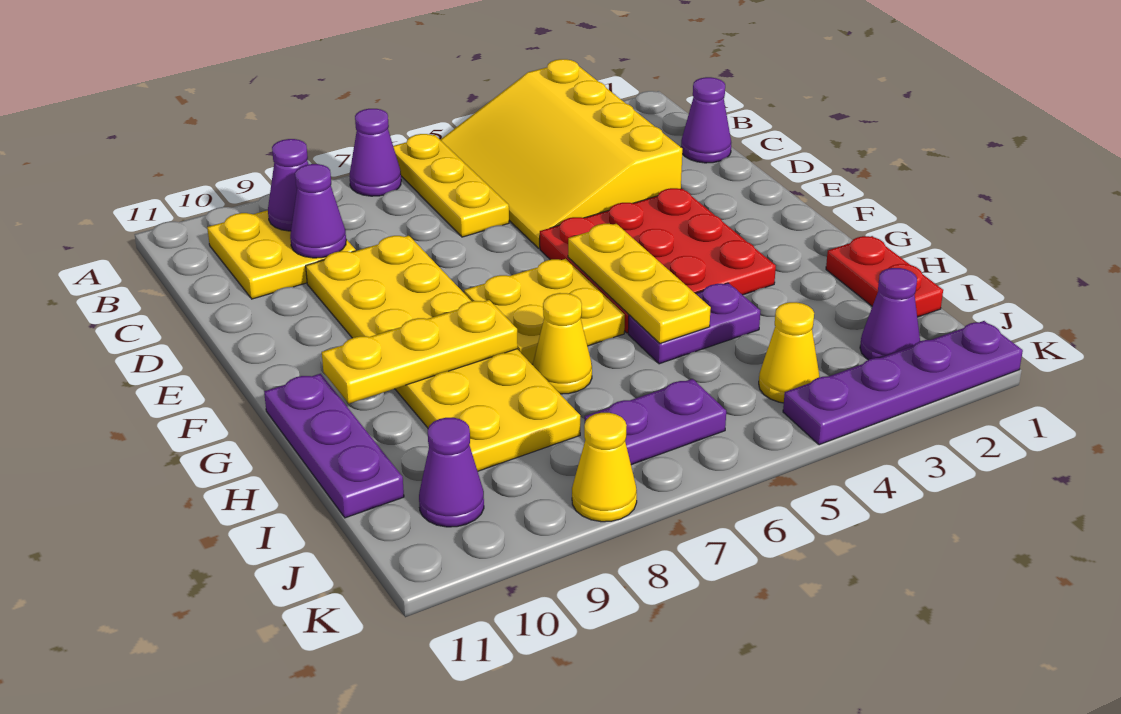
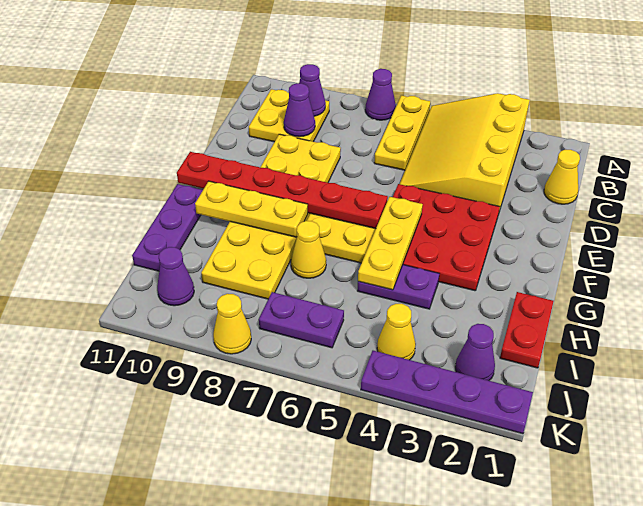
purple 1x1 cone [681,77,731,163] -> yellow 1x1 cone [544,149,580,204]
none -> red 1x6 plate [177,152,388,229]

